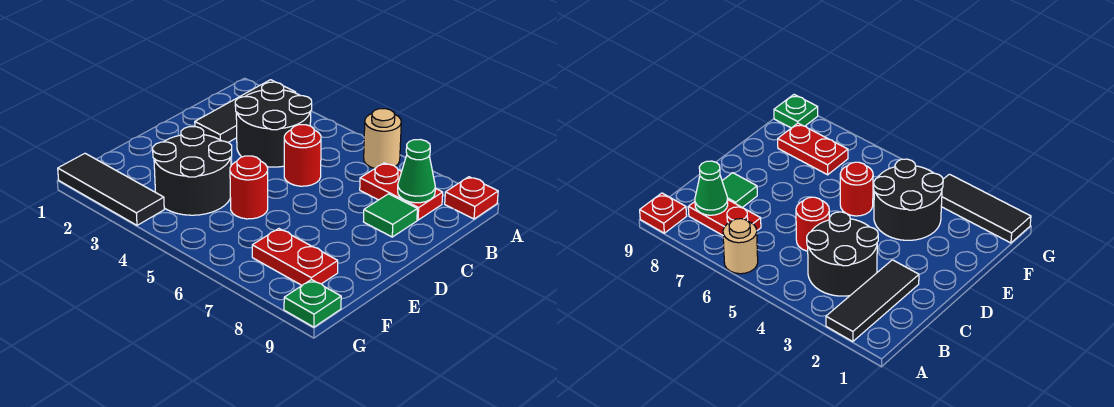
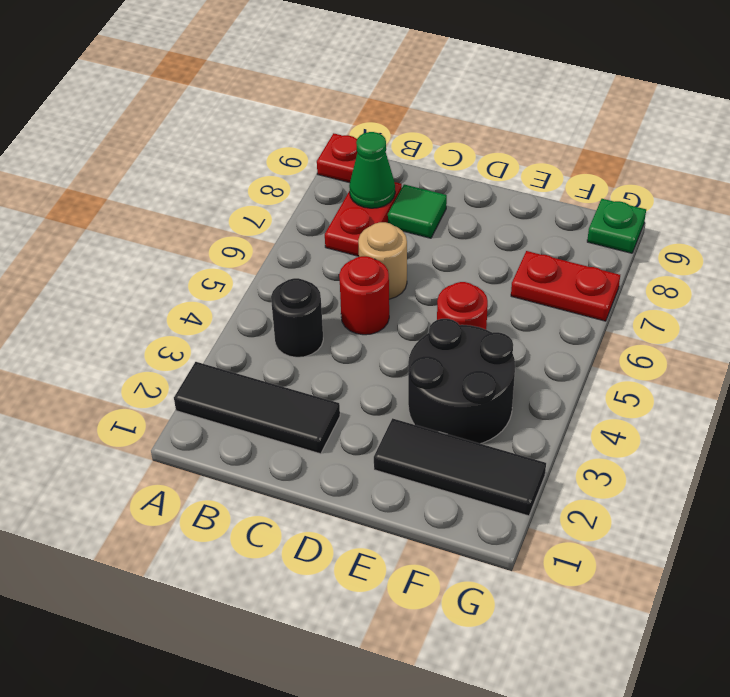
tan 1x1 round brick [364,109,401,169] -> tan 1x1 round brick moved to [358,222,407,299]
black 2x2 round brick [235,82,312,167] -> black 1x1 round brick [271,278,323,357]
red 1x2 plate [252,229,338,285] -> red 1x2 plate turned to [511,251,620,321]
black 1x3 tile [58,153,164,225] -> black 1x3 tile turned to [374,418,546,516]

